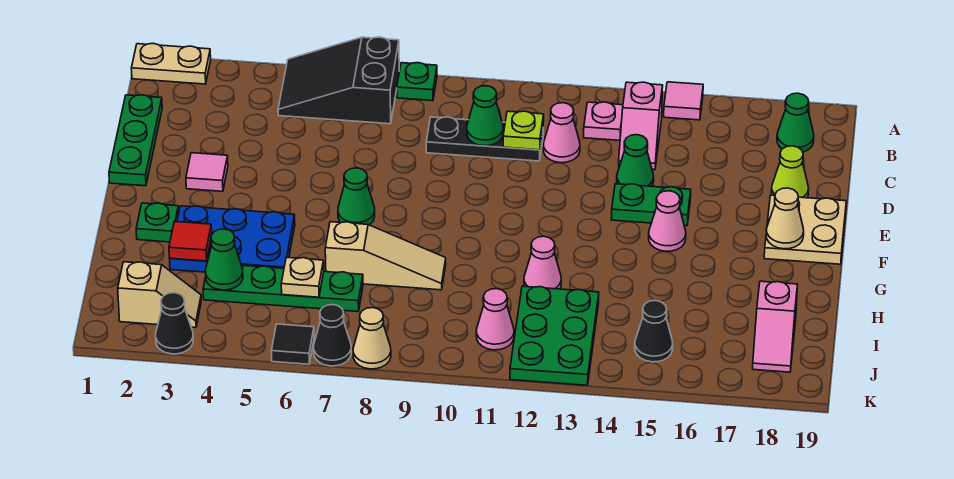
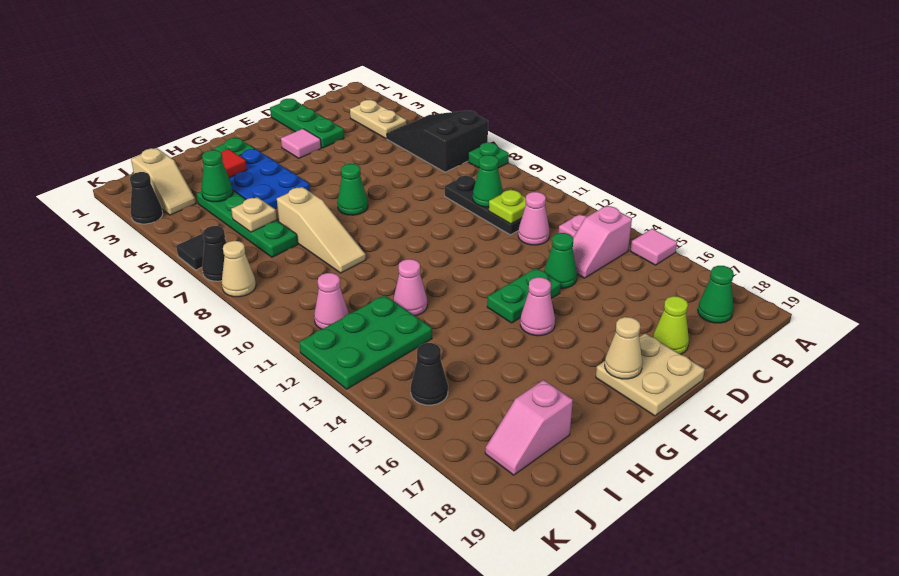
tan 1x2 plate [131,43,211,84] -> tan 1x2 plate moved to [350,100,407,139]
green 1x3 plate [109,95,162,186] -> green 1x3 plate turned to [270,99,344,148]
green 1x2 plate [612,184,691,226] -> green 1x2 plate turned to [487,268,561,323]

